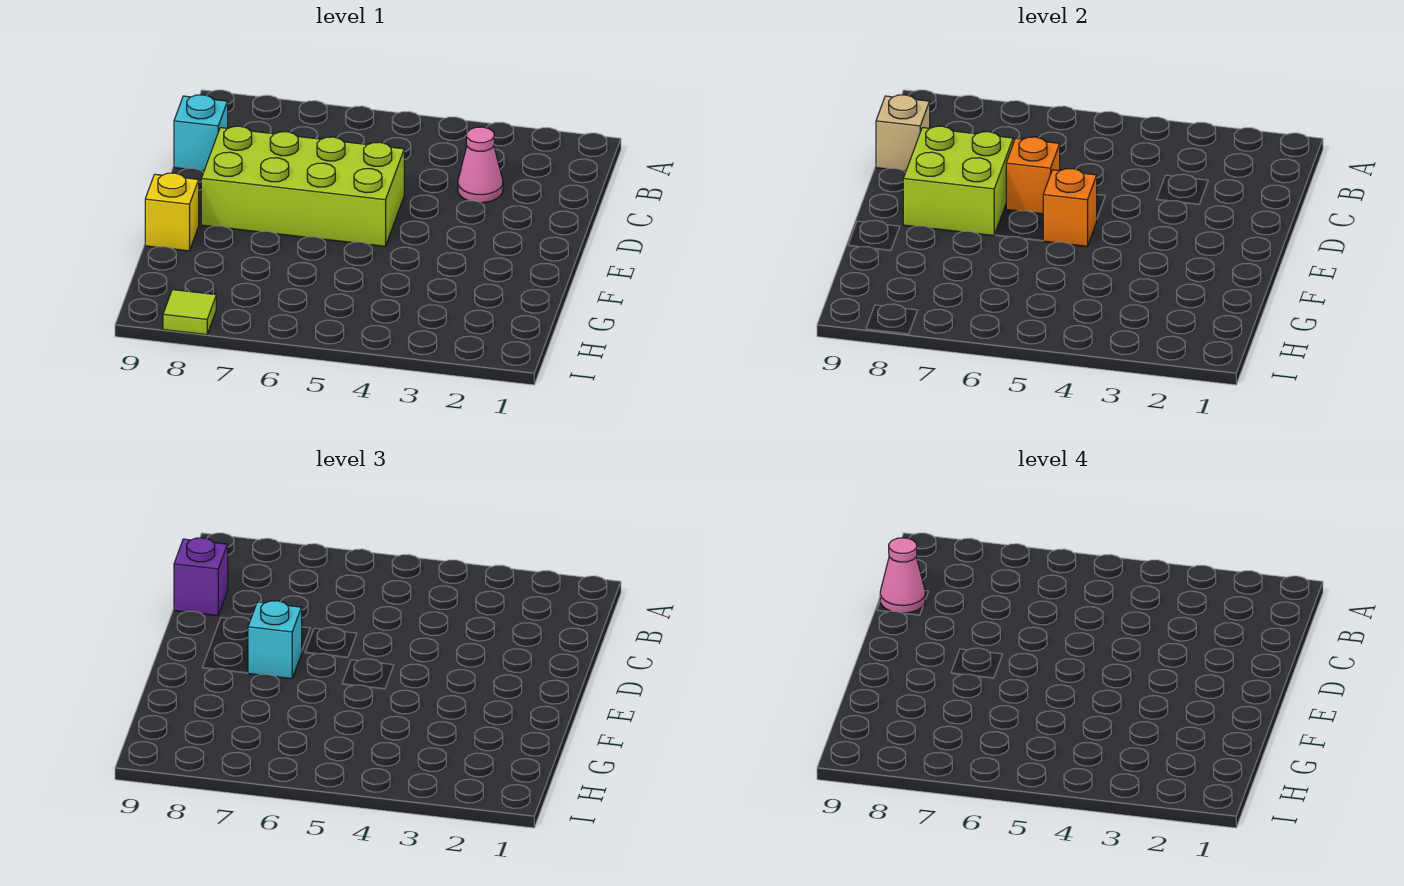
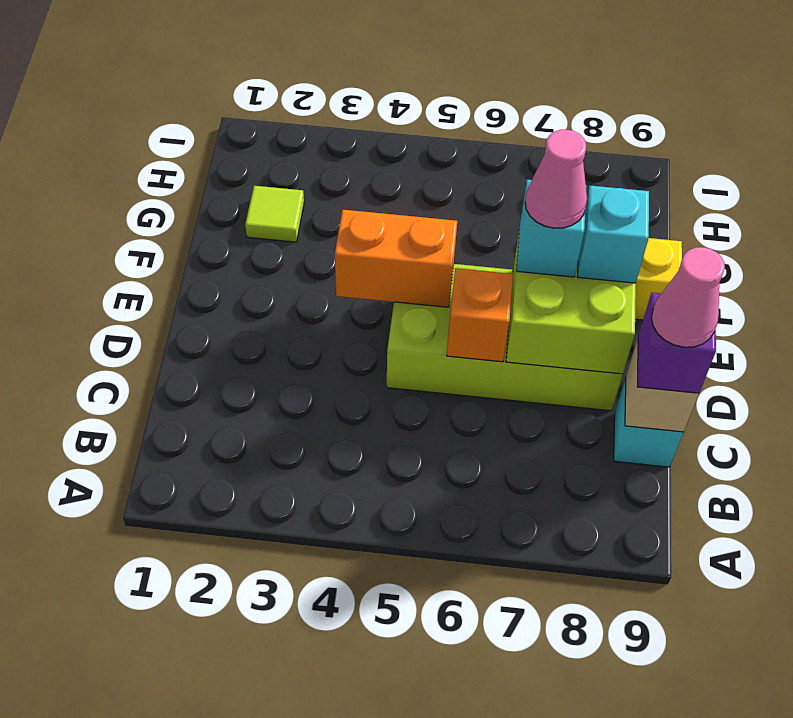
pink 1x1 cone [458,127,503,203] -> pink 1x1 cone moved to [525,130,587,228]
orange 1x1 brick [1043,169,1097,246] -> orange 1x2 brick [335,210,457,307]
none -> cyan 1x1 brick [577,186,649,283]
lime 1x1 tile [163,290,216,335] -> lime 1x1 tile moved to [245,186,304,242]

